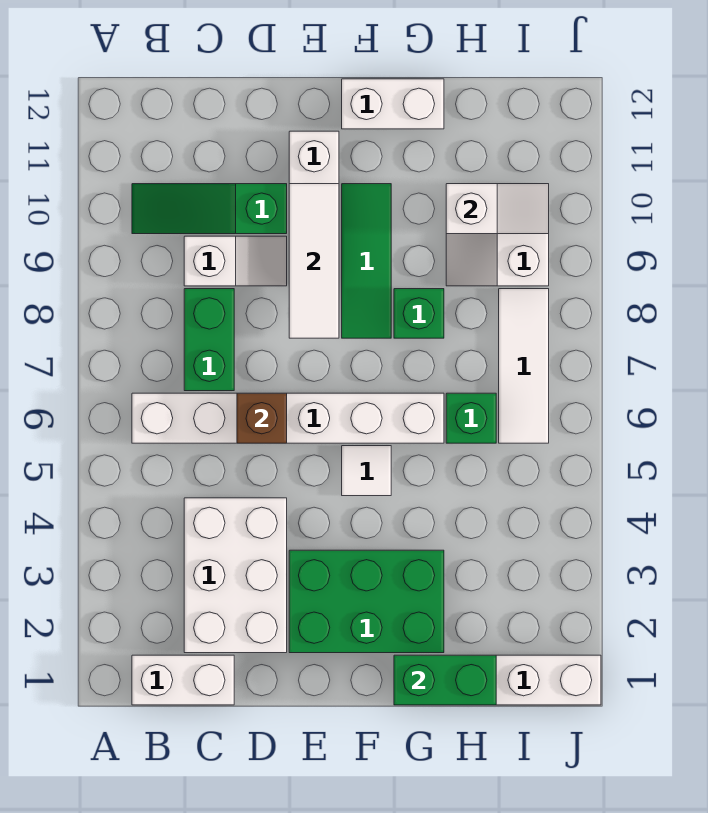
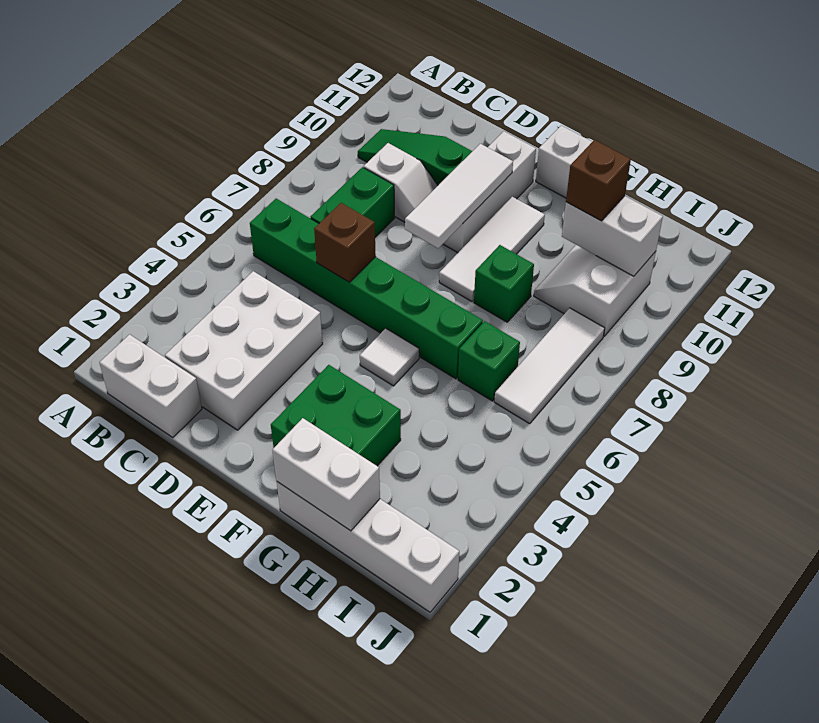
white 1x6 brick [132,393,444,443] -> green 1x6 brick [250,199,483,379]
green 2x3 brick [289,550,444,653] -> green 2x2 brick [271,365,401,466]
green 1x3 tile [342,184,391,338] -> white 1x3 tile [439,197,545,302]
green 1x2 brick [394,655,496,705] -> white 1x2 brick [272,418,380,531]
white 1x2 slope [446,184,549,234] -> white 1x2 brick [562,196,663,276]
none -> brown 1x1 brick [566,140,631,221]

